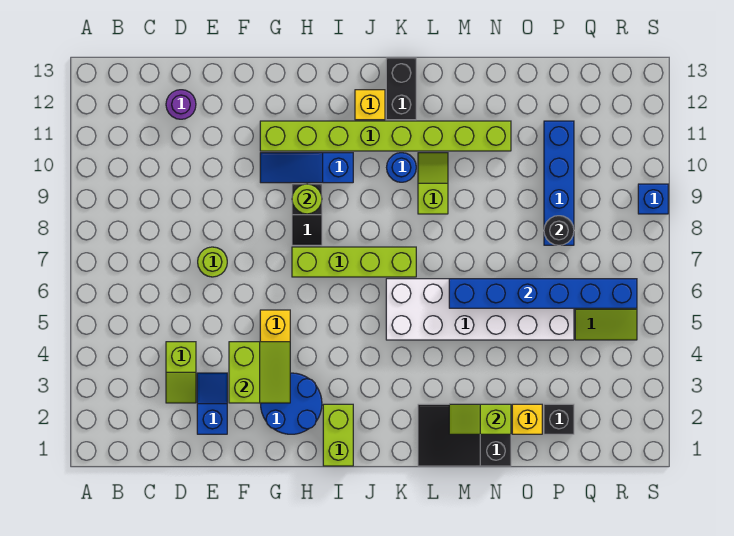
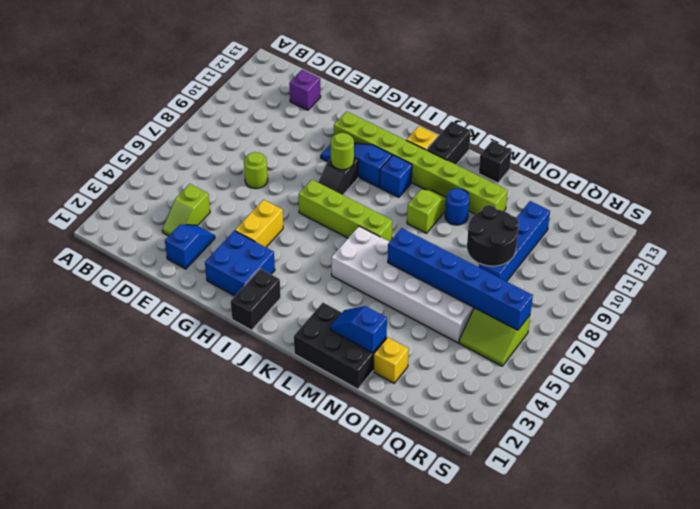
purple 1x1 round brick [166,90,196,119] -> purple 1x1 brick [289,70,321,110]
lime 2x2 slope [229,342,290,403] -> none
blue 2x2 round brick [261,373,322,434] -> blue 2x2 brick [205,231,275,296]
lime 1x2 brick [323,404,353,466] -> black 1x2 brick [231,269,281,330]
blue 1x1 round brick [387,153,416,182] -> blue 1x1 round brick moved to [445,188,470,225]
black 2x3 slope [418,404,511,466] -> black 2x3 brick [294,303,387,389]
lime 1x2 slope [449,404,511,434] -> blue 1x2 slope [330,306,387,353]
black 1x1 brick [544,404,574,434] -> black 1x1 brick moved to [479,141,512,183]
black 1x1 round brick [544,216,574,245] -> black 2x2 round brick [467,205,519,266]
blue 1x1 brick [638,184,668,214] -> blue 1x1 brick moved to [380,155,412,197]

